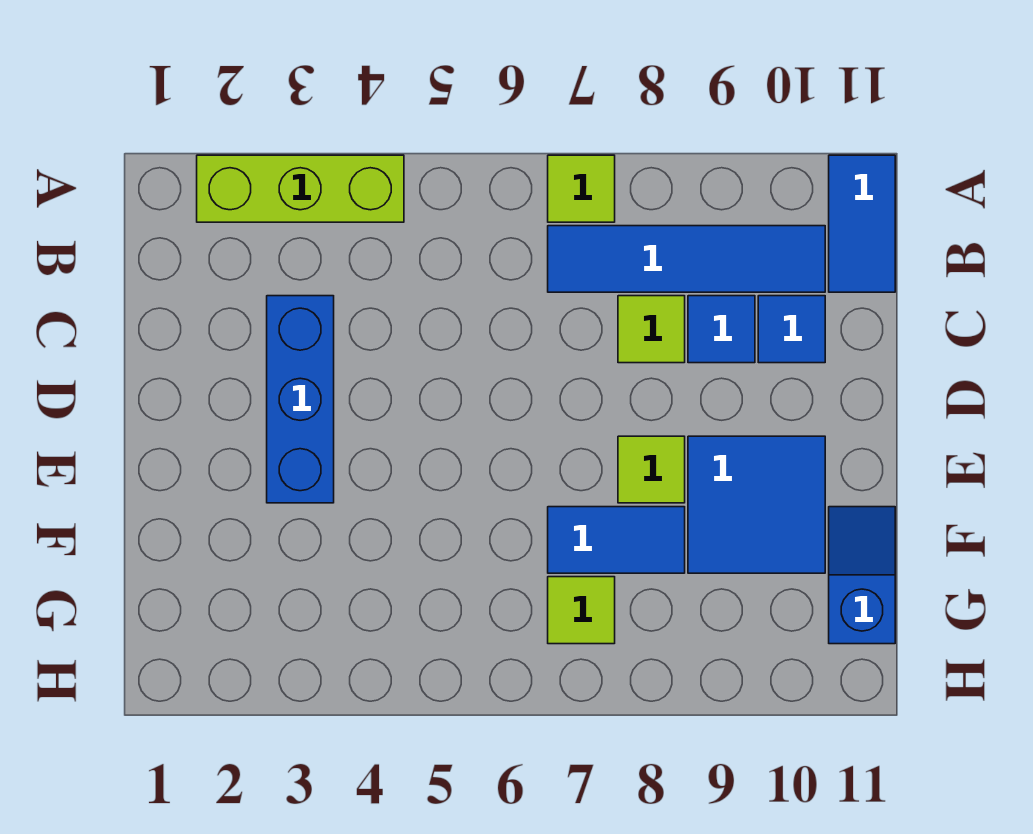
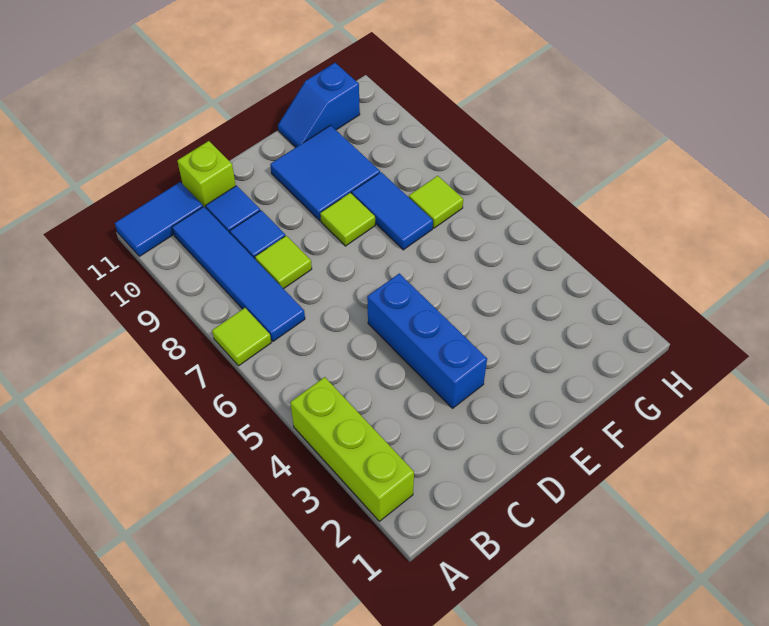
blue 1x3 brick [267,296,334,503] -> blue 1x3 brick turned to [367,274,487,408]
none -> lime 1x1 brick [177,141,236,208]

